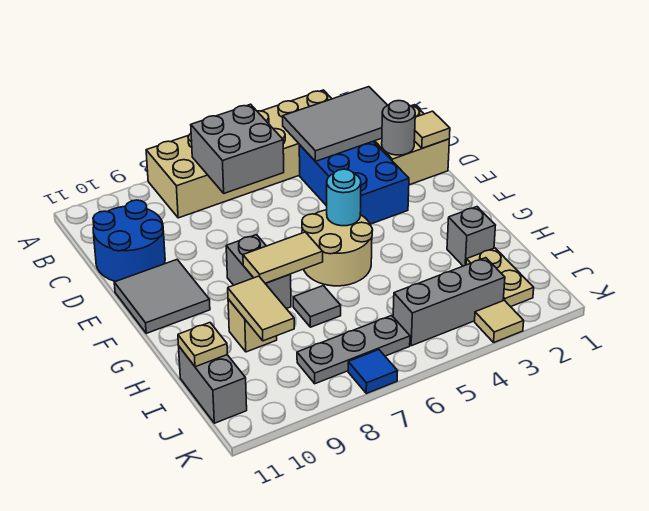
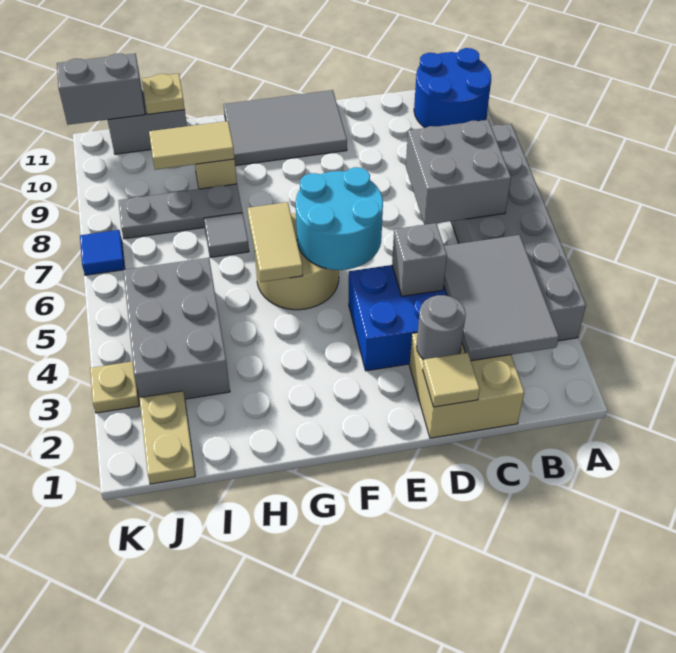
tan 2x6 brick [146,90,332,218] -> grey 2x6 brick [451,124,586,341]
blue 2x2 round brick [93,200,165,281] -> blue 2x2 round brick moved to [414,48,491,128]
grey 2x2 tile [114,260,210,333] -> grey 2x3 tile [223,90,347,166]
cyan 1x1 round brick [327,169,361,226] -> cyan 2x2 round brick [296,167,383,270]
grey 1x2 brick [226,235,291,309] -> grey 1x2 brick moved to [57,53,145,125]
tan 1x2 tile [243,232,323,283] -> tan 1x2 tile moved to [248,202,303,282]
grey 1x1 brick [447,207,496,266] -> grey 1x1 brick moved to [392,223,447,296]
tan 1x2 plate [466,248,534,307] -> tan 1x2 plate turned to [140,391,195,484]
grey 1x3 brick [393,258,505,346] -> grey 2x3 brick [123,258,230,399]
grey 1x3 plate [297,316,410,384] -> grey 1x3 plate turned to [118,184,242,239]
tan 1x1 tile [475,300,524,342] -> tan 1x1 plate [90,361,139,413]

